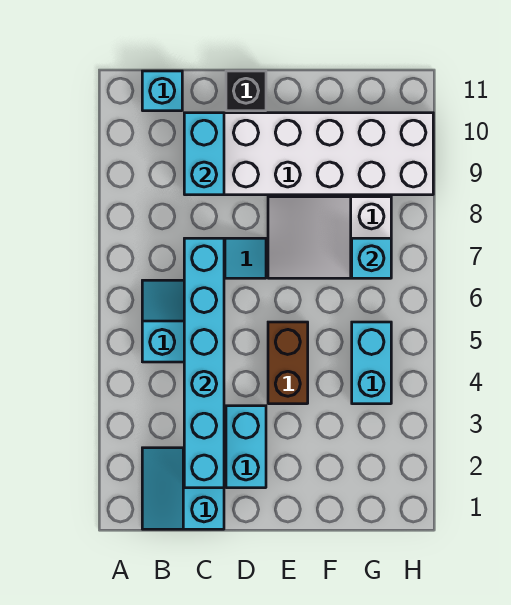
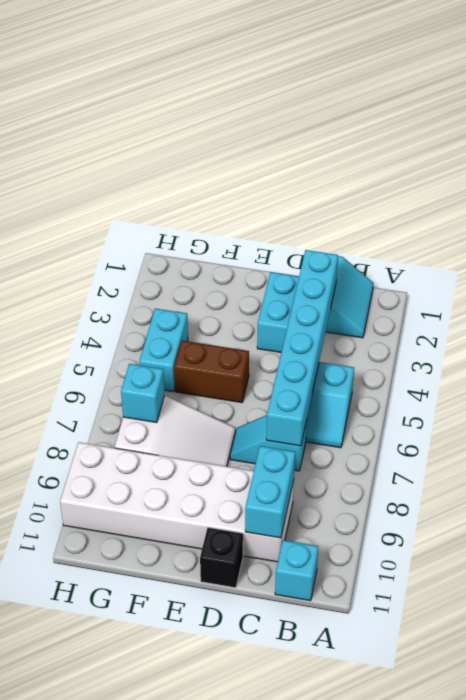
brown 1x2 brick [268,322,308,404] -> brown 1x2 brick turned to [174,341,249,403]

